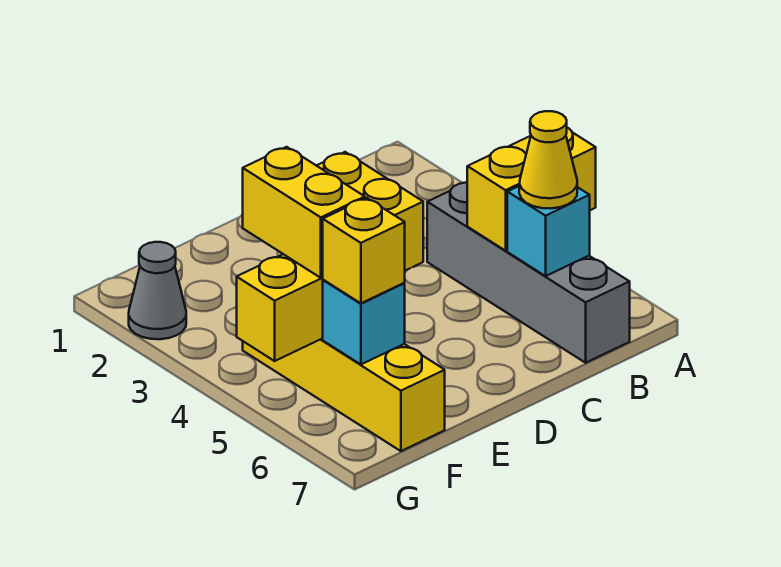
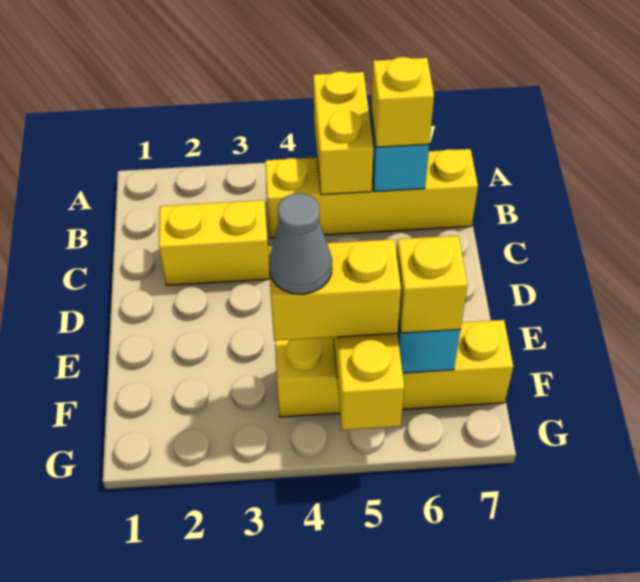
grey 1x4 brick [427,183,630,363] -> yellow 1x4 brick [265,149,478,238]
yellow 1x1 cone [519,111,577,209] -> yellow 1x1 brick [371,57,434,147]
grey 1x1 cone [129,242,186,339] -> grey 1x1 cone moved to [269,193,332,294]

